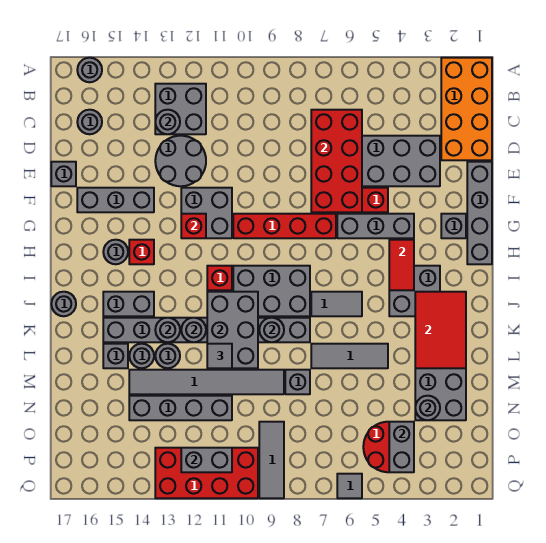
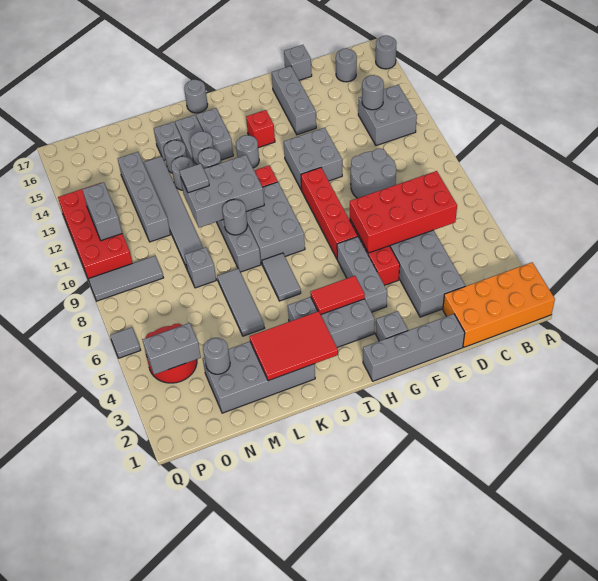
grey 2x2 round brick [155,136,206,186] -> grey 2x2 round brick moved to [351,149,396,198]
red 1x1 brick [181,214,206,238] -> none
grey 1x1 round brick [103,240,128,264] -> grey 1x1 round brick moved to [236,135,259,168]
grey 2x2 brick [389,266,440,316] -> grey 2x3 brick [288,297,375,347]

